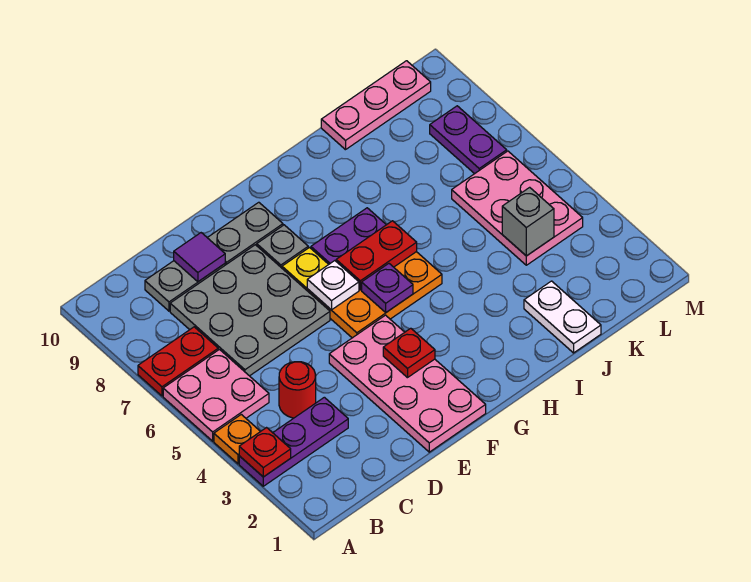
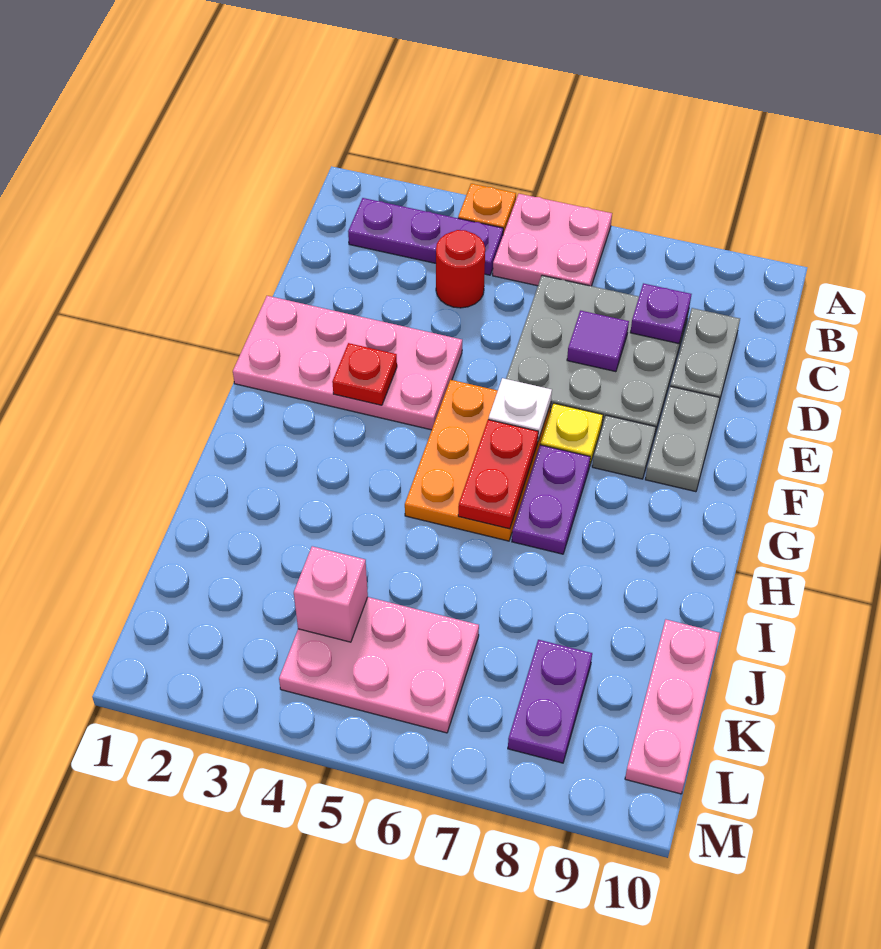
purple 1x3 plate [239,397,348,486] -> purple 1x3 plate turned to [348,198,503,275]
red 1x1 plate [239,428,291,477] -> none
red 1x2 plate [138,327,218,396] -> none
purple 1x1 tile [174,233,225,282] -> purple 1x1 tile moved to [567,311,629,372]
purple 1x1 plate [362,264,413,312] -> purple 1x1 plate moved to [630,283,691,344]
white 1x2 plate [524,281,601,353] -> none
grey 1x1 brick [502,187,554,256] -> pink 1x1 brick [294,546,368,642]
purple 1x2 plate [430,106,507,174] -> purple 1x2 plate turned to [508,640,592,763]

